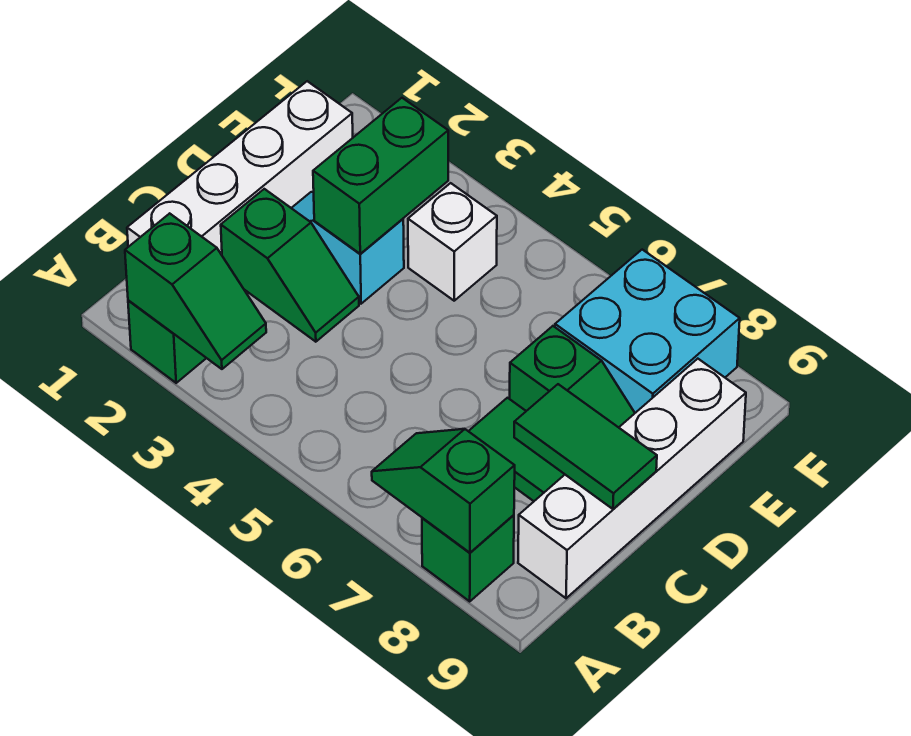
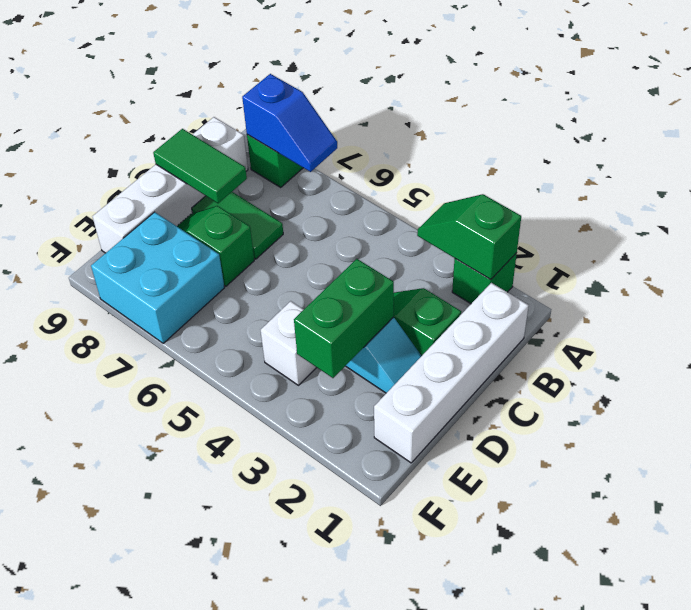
green 1x2 slope [372,429,515,553] -> blue 1x2 slope [242,74,337,172]

